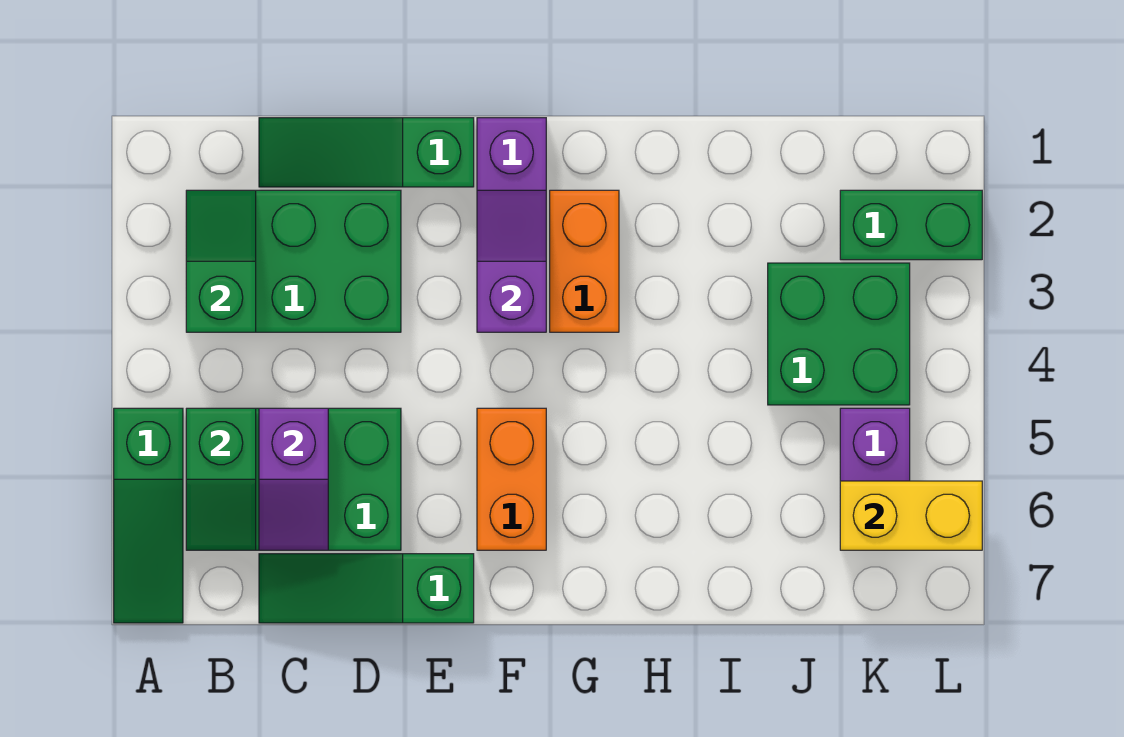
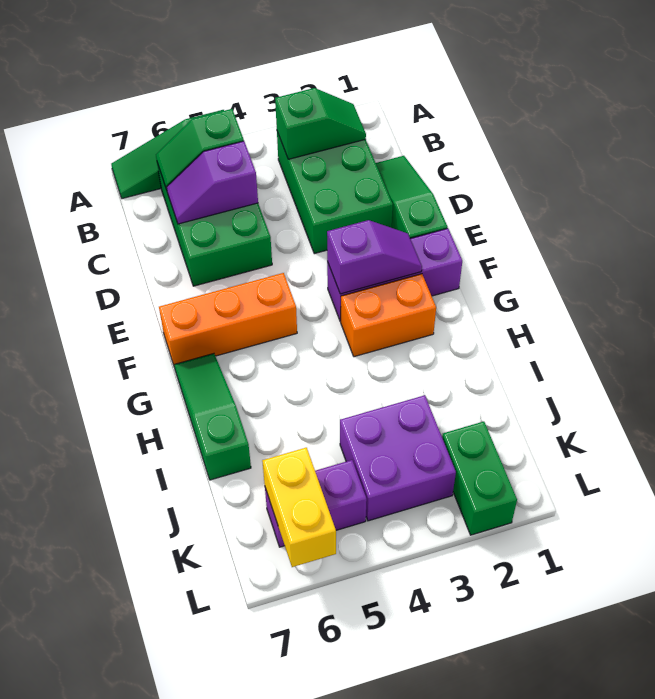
green 1x3 slope [259,554,474,623] -> green 1x3 slope moved to [174,354,251,480]
orange 1x2 brick [477,408,546,550] -> orange 1x3 brick [159,273,297,365]
green 2x2 brick [768,263,910,405] -> purple 2x2 brick [340,395,456,521]

